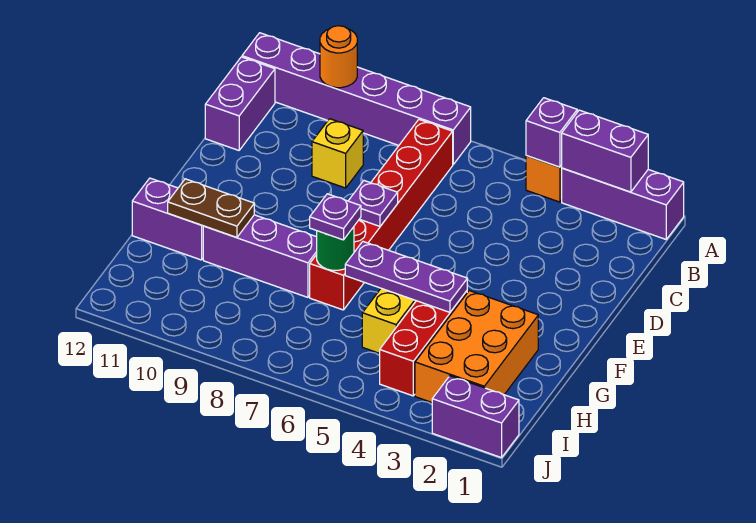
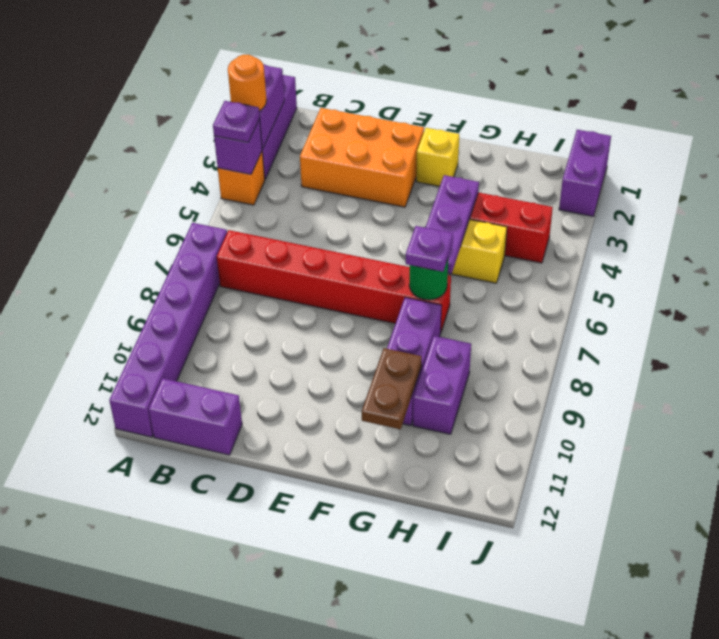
orange 1x1 round brick [320,26,357,88] -> orange 1x1 round brick moved to [228,55,267,111]
yellow 1x1 brick [312,119,363,188] -> yellow 1x1 brick moved to [416,128,459,187]
purple 1x1 plate [349,181,398,226] -> purple 1x1 plate moved to [213,101,260,142]
orange 2x3 brick [415,291,538,402] -> orange 2x3 brick moved to [300,108,424,207]
purple 1x2 brick [132,178,203,260] -> purple 1x2 brick moved to [413,336,471,434]

